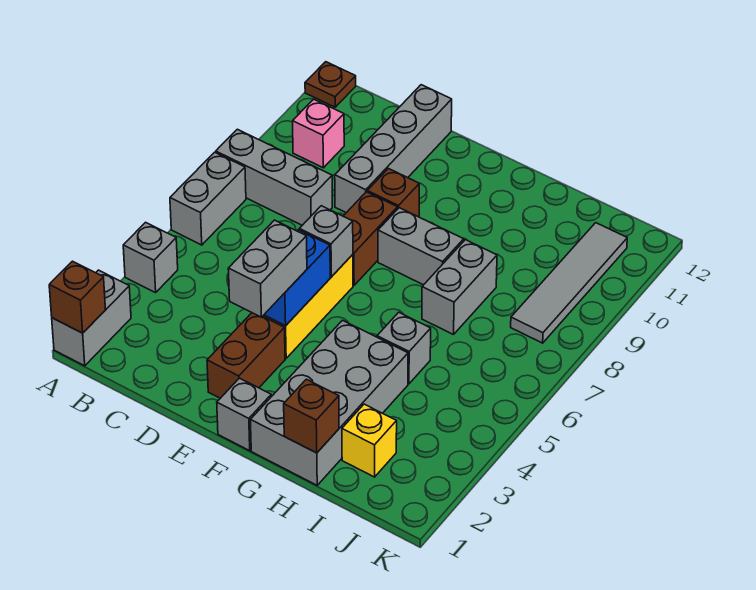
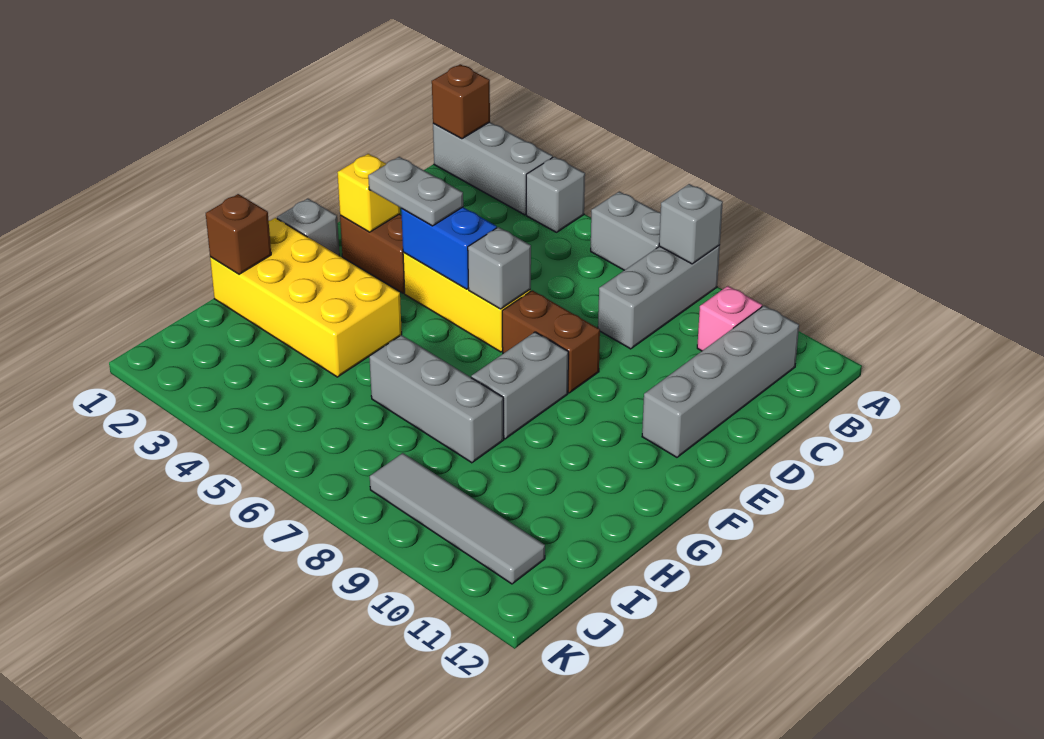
grey 1x2 brick [52,270,131,366] -> grey 1x3 brick [433,122,553,215]
brown 1x1 plate [305,62,356,107] -> none
grey 1x4 brick [335,85,452,213] -> grey 1x4 brick turned to [642,306,799,457]
grey 1x2 brick [228,220,307,317] -> grey 1x2 plate [368,157,463,226]
brown 1x1 brick [367,169,419,217] -> none
grey 2x4 brick [251,320,408,485] -> yellow 2x4 brick [210,218,402,377]
grey 1x1 brick [377,312,431,384] -> grey 1x1 brick moved to [659,184,723,264]
grey 1x2 brick [422,240,497,335] -> grey 1x3 brick [369,335,504,463]
yellow 1x1 brick [342,404,397,477] -> yellow 1x1 brick moved to [337,154,400,232]

